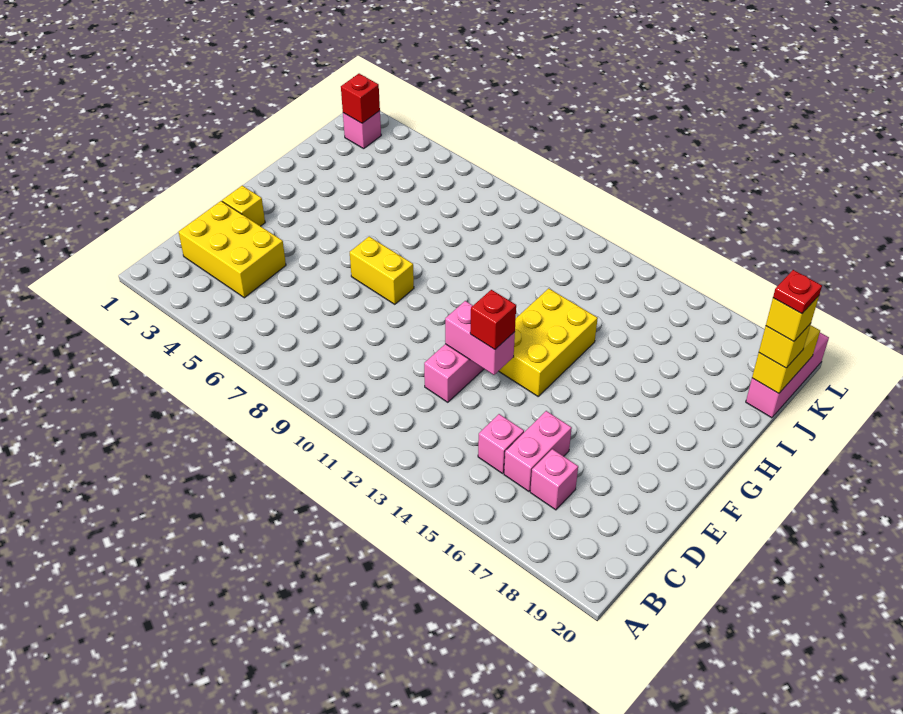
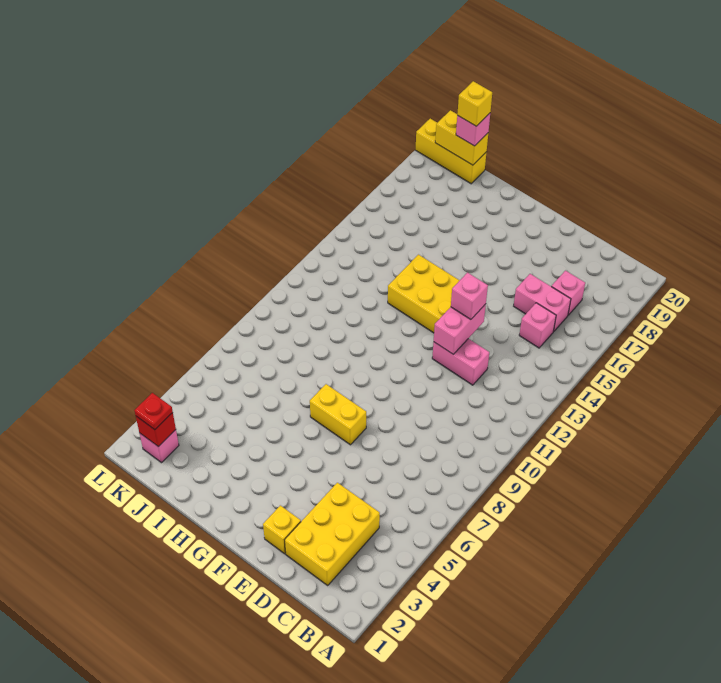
red 1x1 brick [470,290,516,350] -> pink 1x1 brick [451,272,488,319]
yellow 1x2 brick [350,237,414,304] -> yellow 1x2 brick turned to [310,384,366,445]
pink 1x3 brick [746,333,829,418] -> yellow 1x3 brick [416,119,486,184]
yellow 1x1 brick [759,323,811,368] -> pink 1x1 brick [456,113,490,146]
red 1x1 plate [773,270,822,314] -> red 1x1 plate moved to [134,393,173,430]

